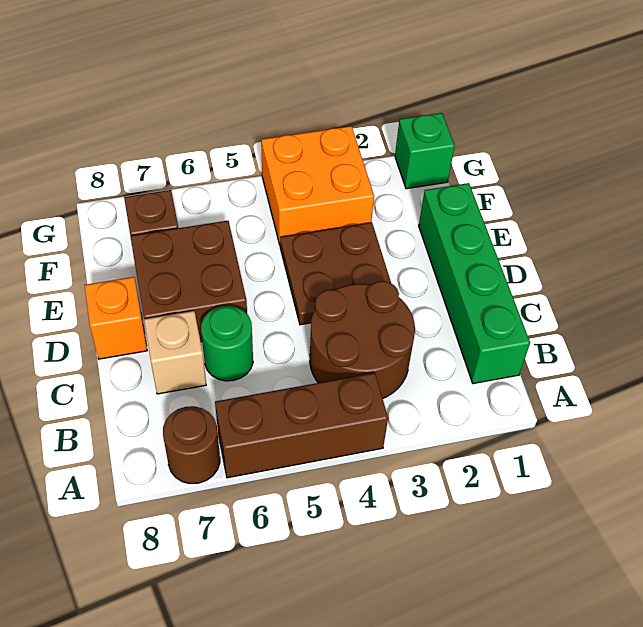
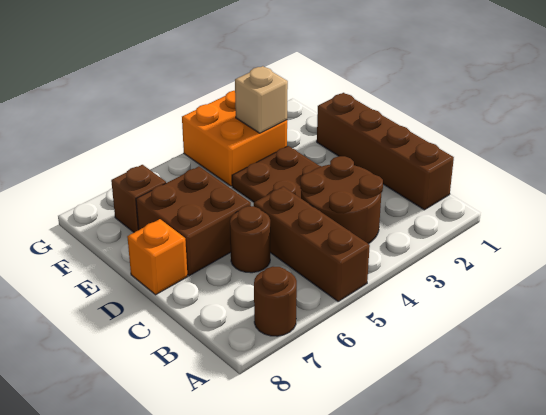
brown 1x3 brick [215,373,388,478] -> brown 1x3 brick turned to [254,187,370,301]
green 1x4 brick [419,183,530,384] -> brown 1x4 brick [317,93,454,210]
green 1x1 round brick [201,306,253,381] -> brown 1x1 round brick [230,206,270,273]
tan 1x1 brick [144,311,206,394] -> tan 1x1 brick moved to [235,66,288,133]
green 1x1 brick [395,113,455,189] -> none

